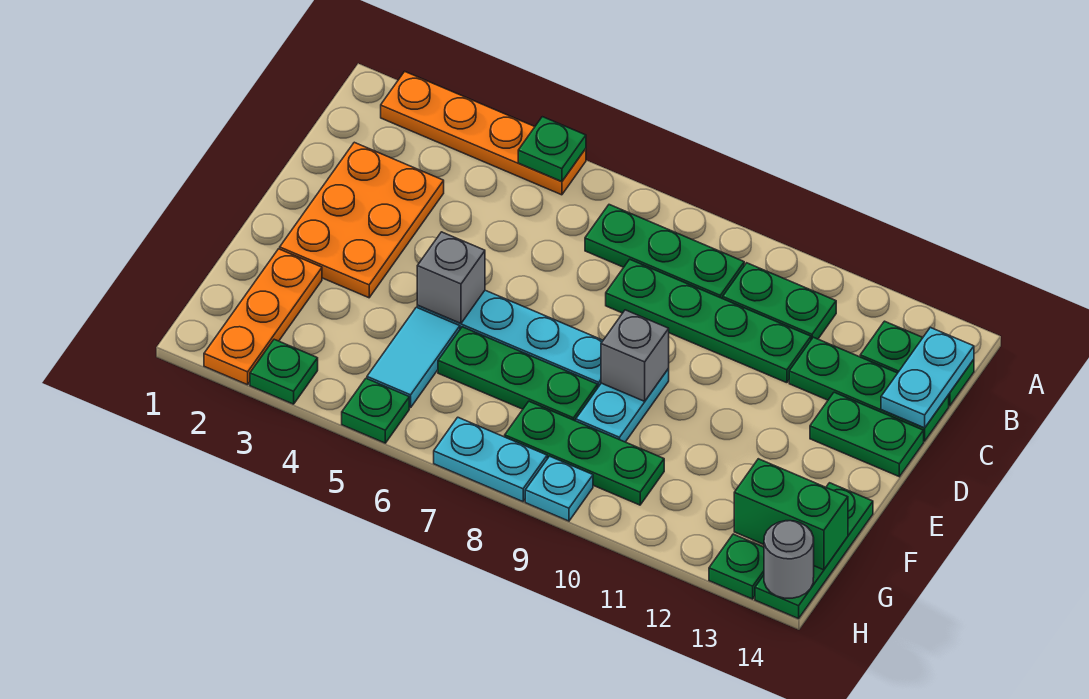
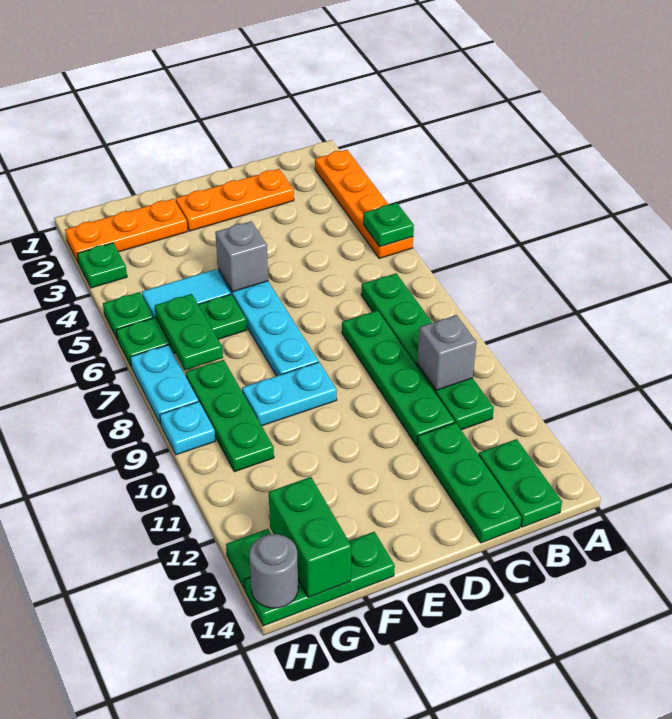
cyan 1x2 plate [881,327,974,428] -> none
orange 2x3 plate [280,142,444,298] -> orange 1x3 plate [176,169,294,231]
green 1x2 plate [810,392,924,477] -> green 1x2 plate moved to [155,294,223,370]
grey 1x1 brick [601,310,669,401] -> grey 1x1 brick moved to [417,315,476,390]
green 1x3 plate [438,327,598,421] -> green 1x3 plate turned to [116,294,247,367]

